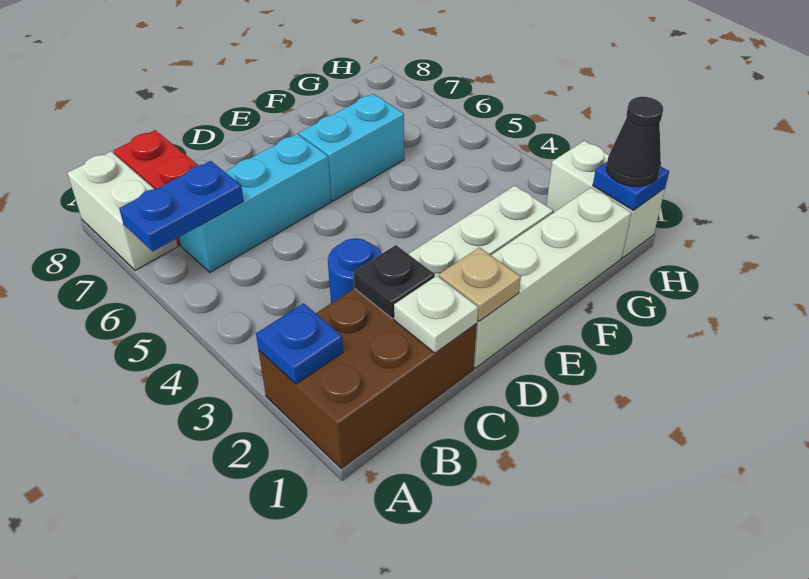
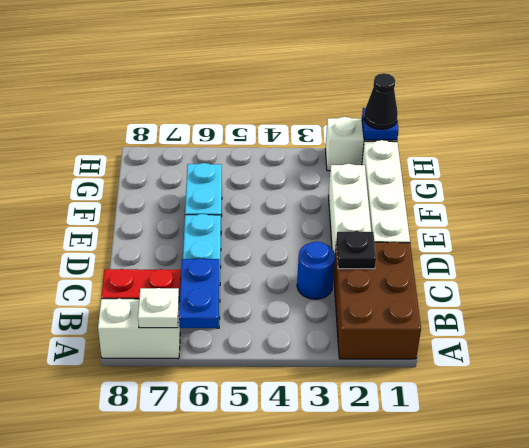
blue 1x1 plate [256,303,343,384] -> none
white 1x1 plate [394,276,478,353] -> white 1x1 plate moved to [138,288,179,328]
tan 1x1 plate [439,247,521,321] -> none

